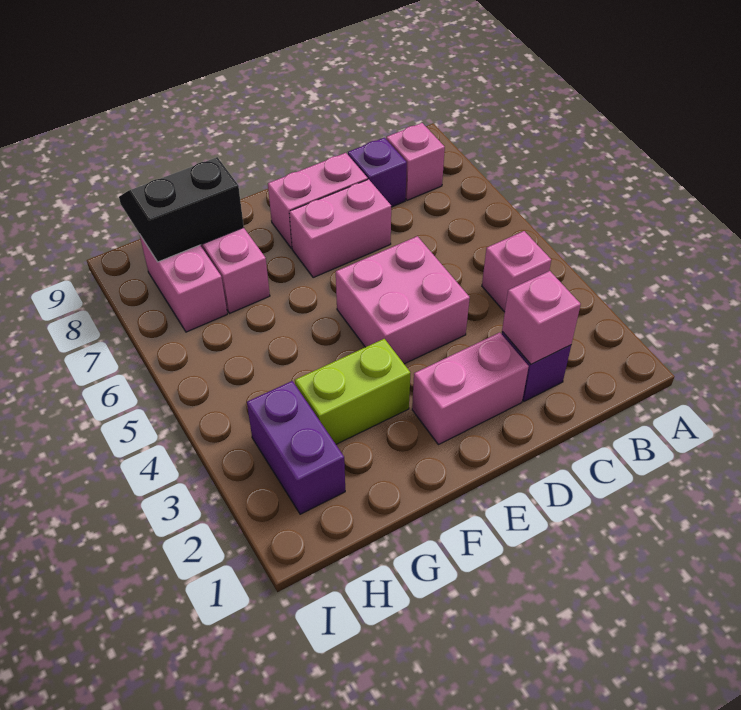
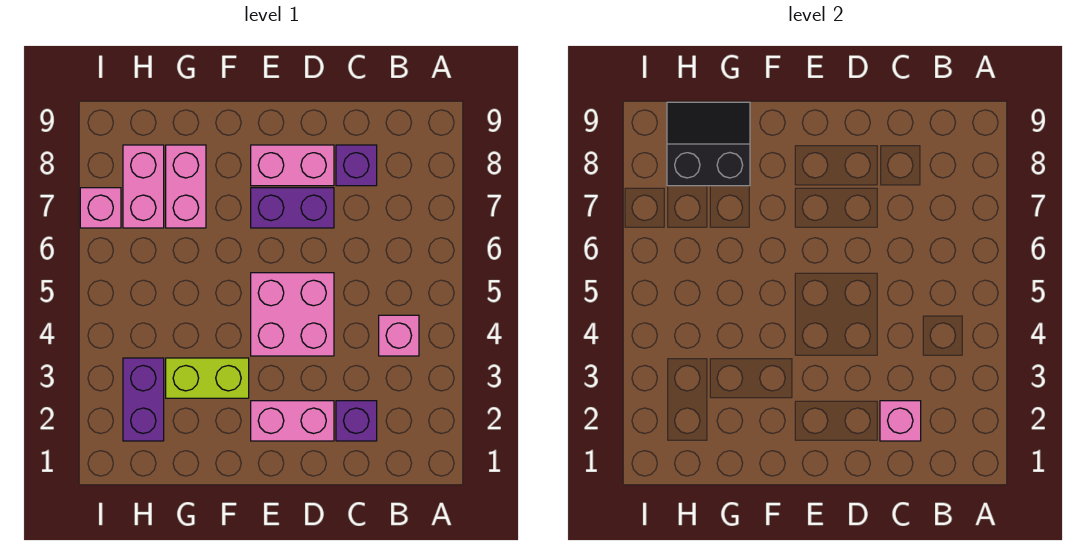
pink 1x1 brick [386,123,445,200] -> pink 1x1 brick moved to [80,188,121,228]
pink 1x2 brick [289,179,391,278] -> purple 1x2 brick [251,188,334,228]

